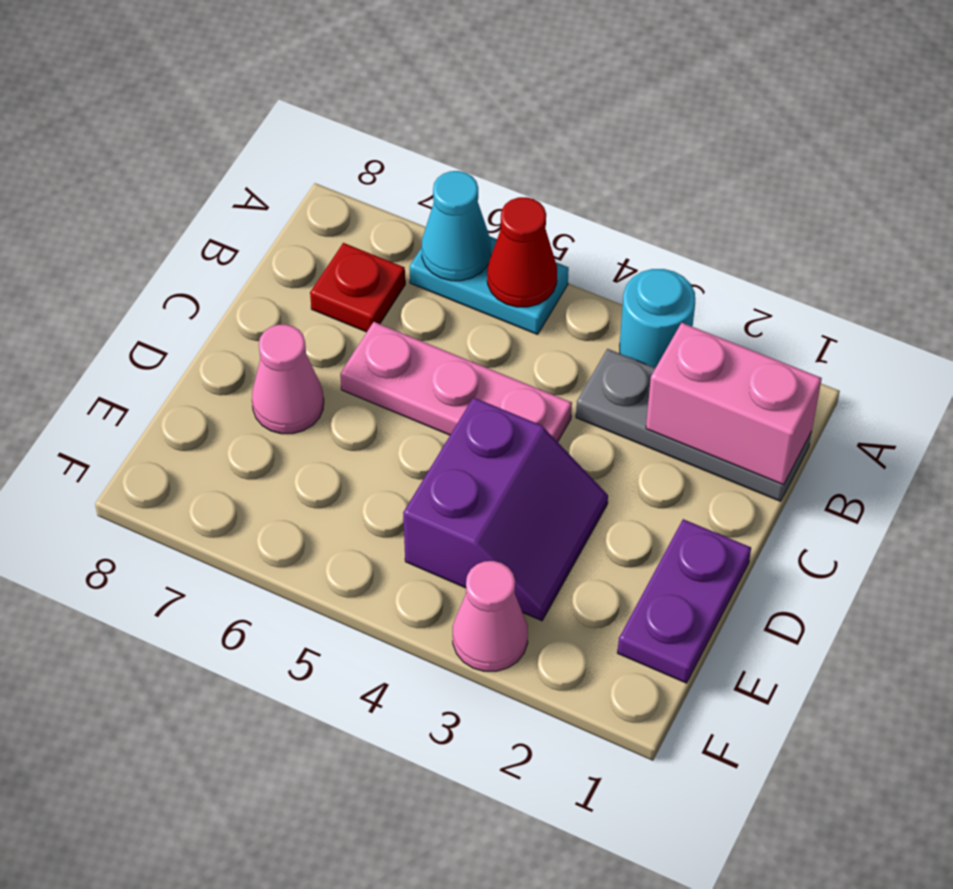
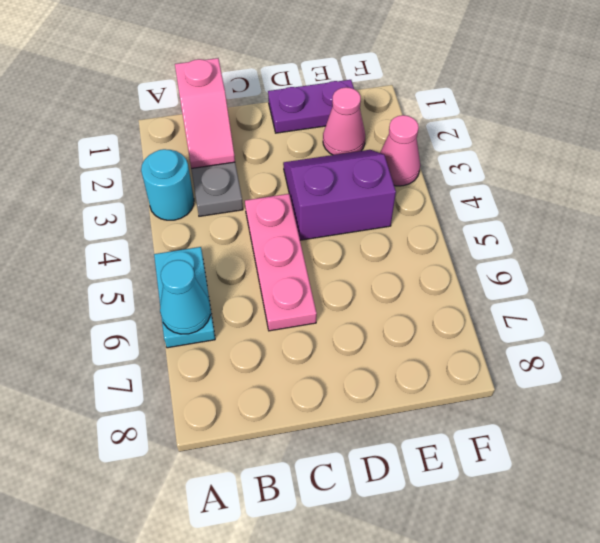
red 1x1 cone [487,197,557,307] -> none
pink 1x2 brick [646,323,822,485] -> pink 1x2 slope [175,58,235,169]
red 1x1 plate [310,243,405,332] -> none
pink 1x1 cone [252,324,324,434] -> pink 1x1 cone moved to [323,87,365,155]

